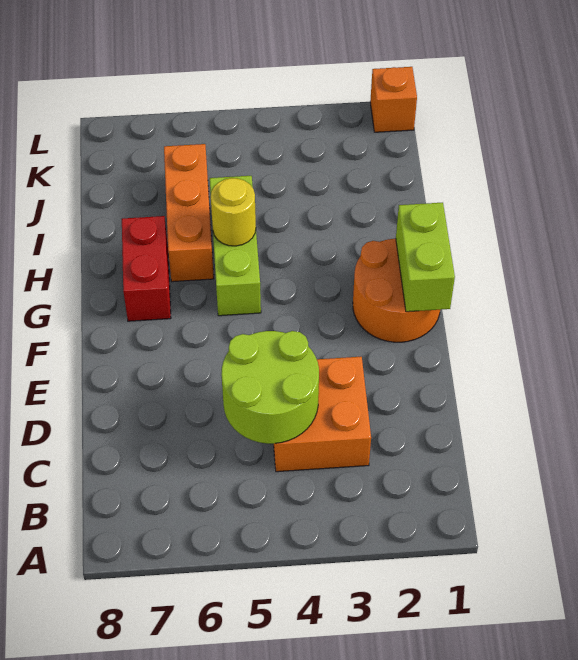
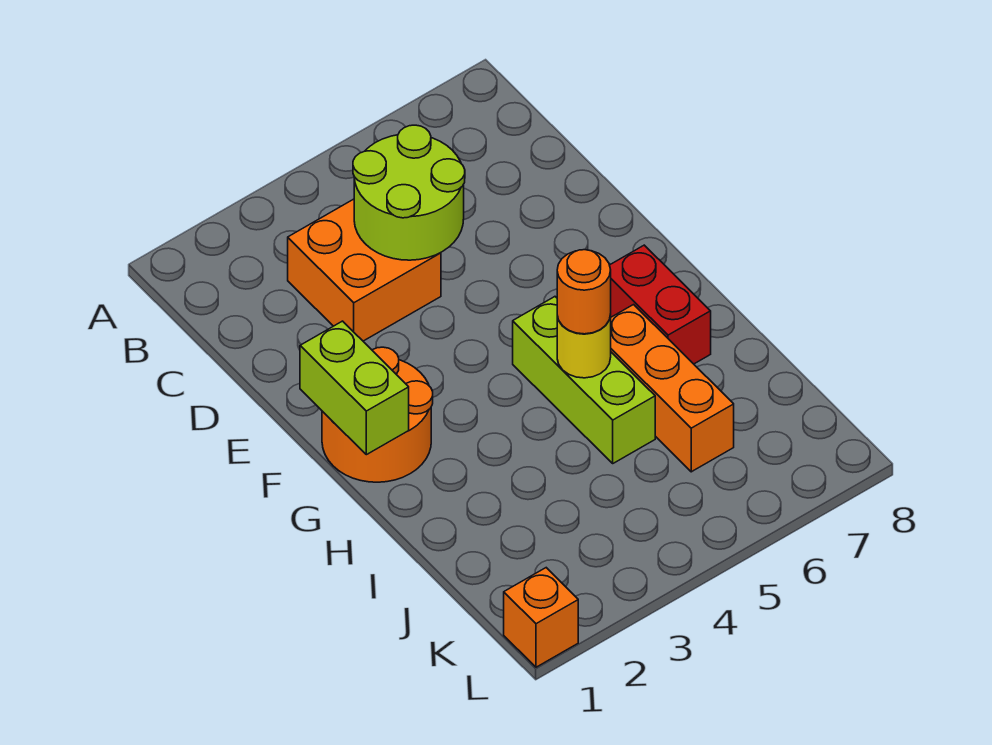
none -> orange 1x1 round brick [557,250,611,334]

